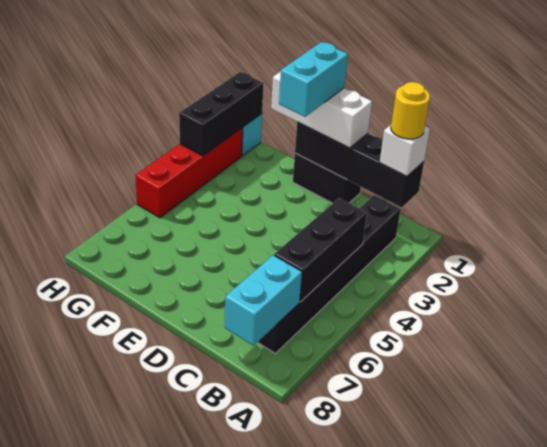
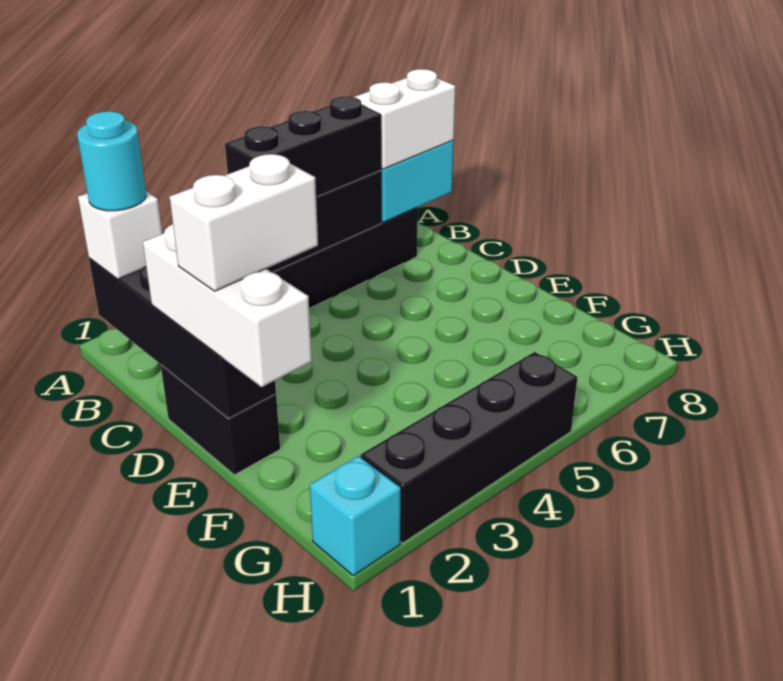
yellow 1x1 round brick [391,82,430,139] -> cyan 1x1 round brick [77,111,146,211]
none -> white 1x2 brick [355,69,455,169]
cyan 1x2 brick [279,42,348,117] -> white 1x2 brick [170,154,318,291]
black 1x3 brick [179,72,264,156] -> black 1x3 brick moved to [225,96,381,197]
red 1x4 brick [135,128,243,218] -> black 1x4 brick [361,352,577,543]

